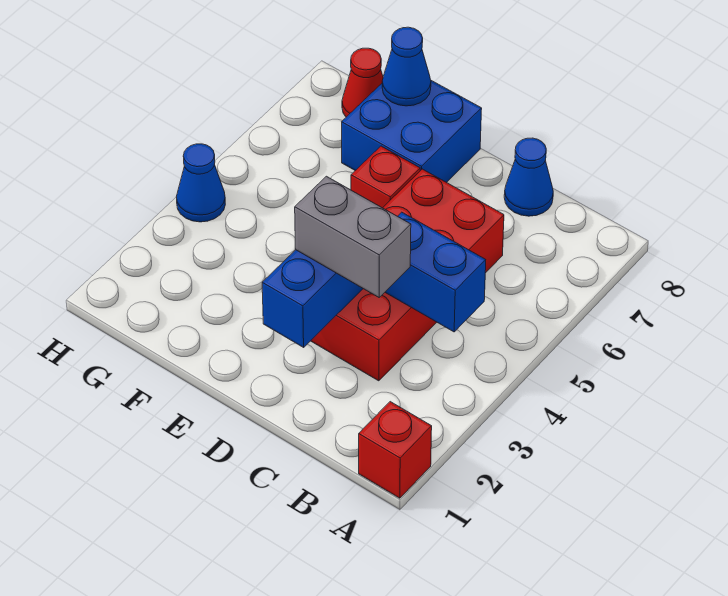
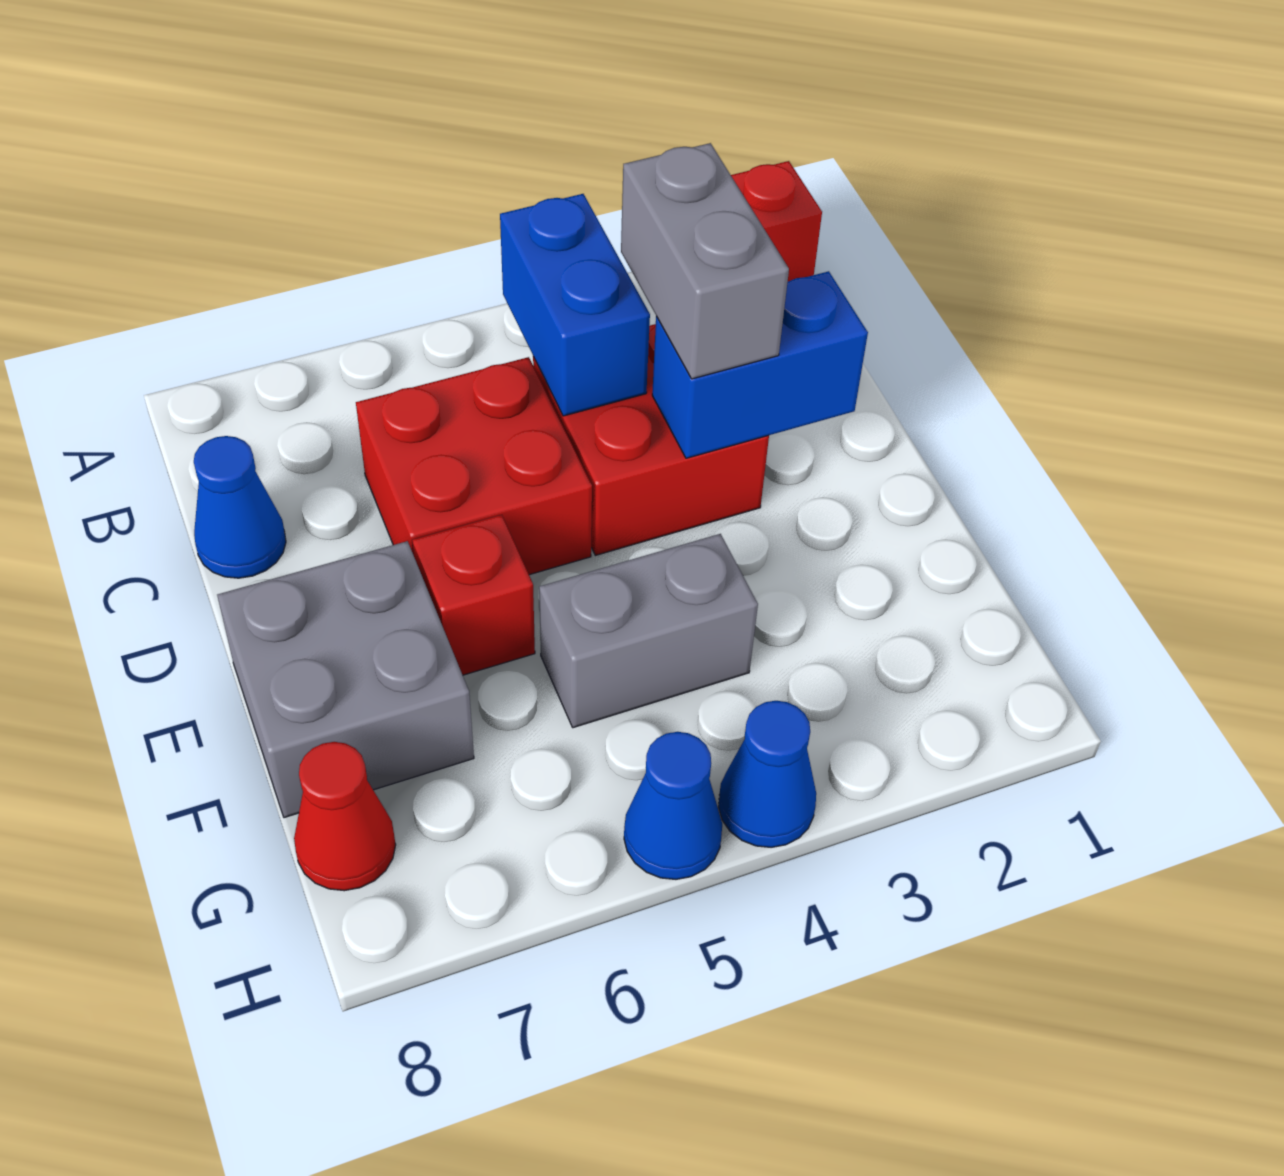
blue 2x2 brick [342,81,482,183] -> grey 2x2 brick [217,541,474,818]
none -> grey 1x2 brick [539,534,758,728]
blue 1x1 cone [382,27,431,106] -> blue 1x1 cone moved to [624,732,722,879]

